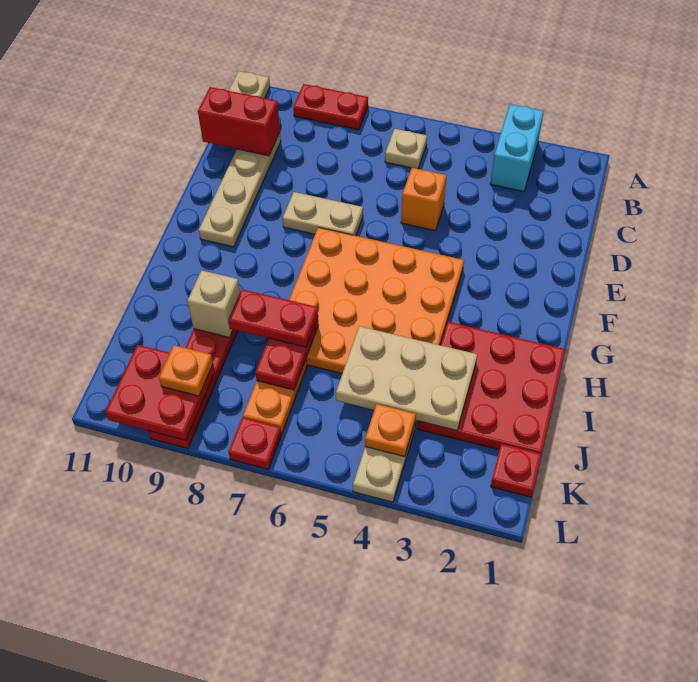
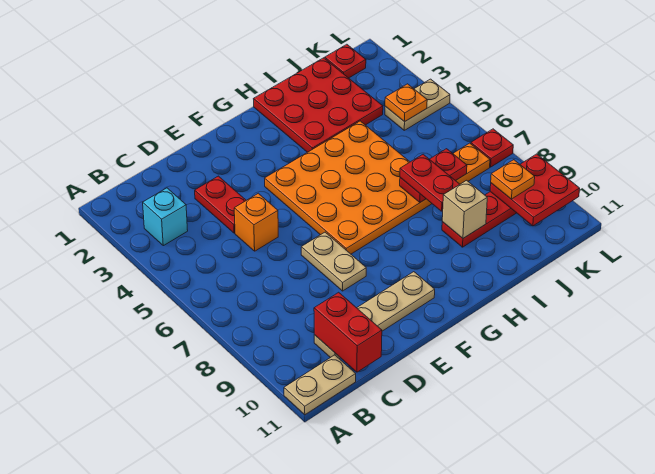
cyan 1x2 brick [490,104,544,191] -> cyan 1x1 brick [143,188,188,246]
red 1x2 plate [293,84,368,130] -> red 1x2 plate moved to [195,176,246,233]
tan 1x1 plate [385,129,427,169] -> none
tan 2x3 plate [336,326,477,431] -> none

